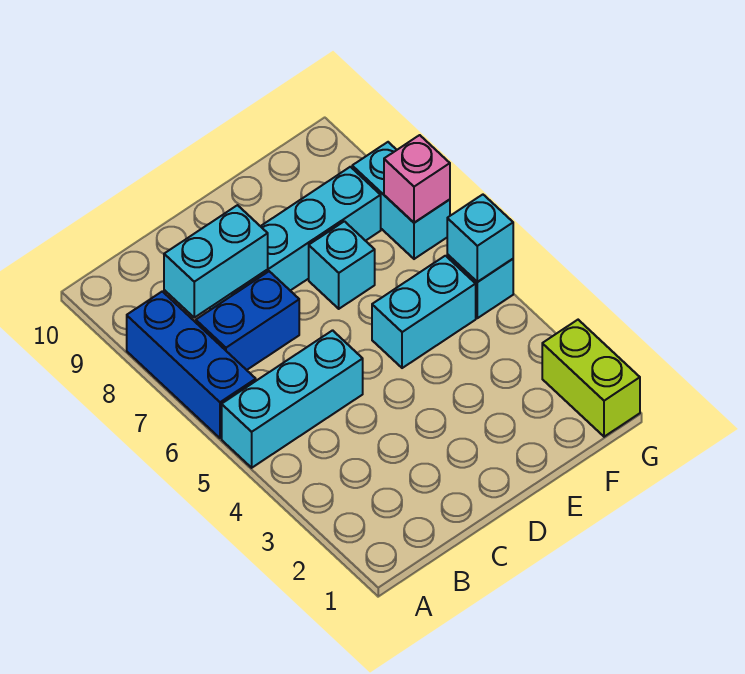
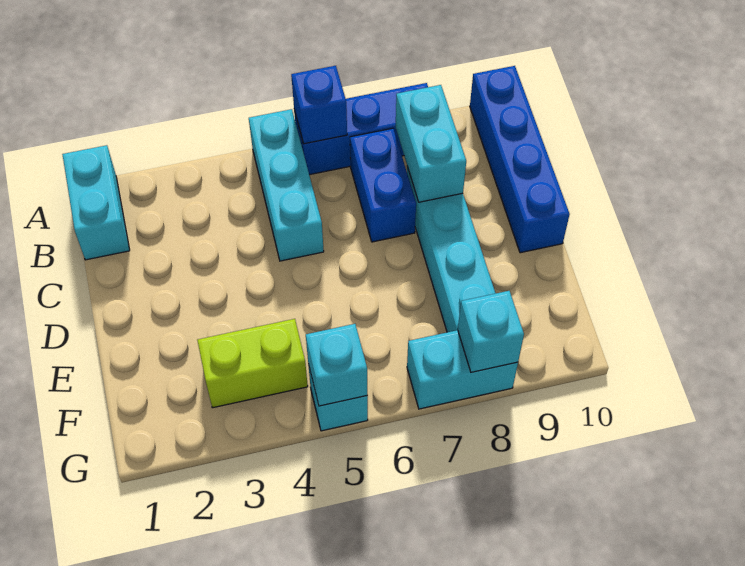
none -> blue 1x1 brick [291,66,347,144]
none -> blue 1x4 brick [470,66,570,253]
cyan 1x2 brick [372,256,476,368] -> cyan 1x2 brick moved to [62,145,130,260]
cyan 1x1 brick [309,221,375,309] -> cyan 1x1 brick moved to [458,291,524,372]
lime 1x2 brick [542,320,640,437] -> lime 1x2 brick moved to [197,319,308,408]
pink 1x1 brick [384,135,450,223] -> none

